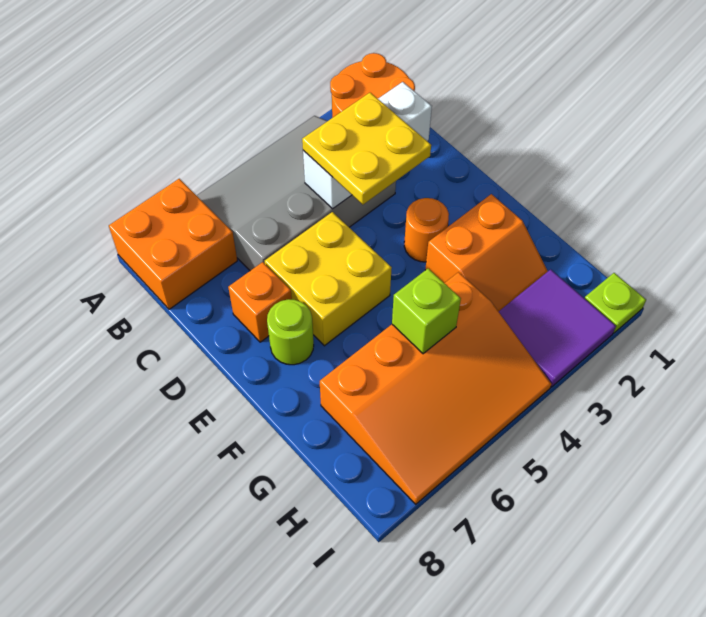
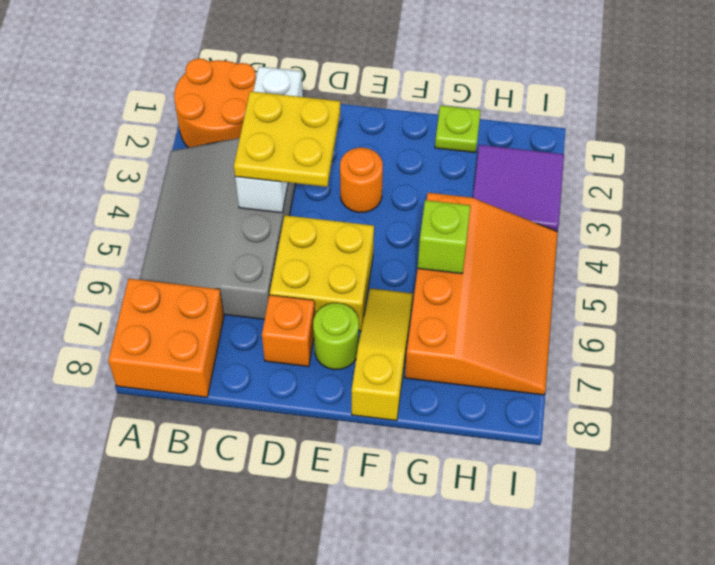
orange 2x2 slope [425,194,548,312] -> none
none -> yellow 1x3 slope [352,288,413,421]
lime 1x1 plate [585,273,646,333] -> lime 1x1 plate moved to [435,105,481,153]

